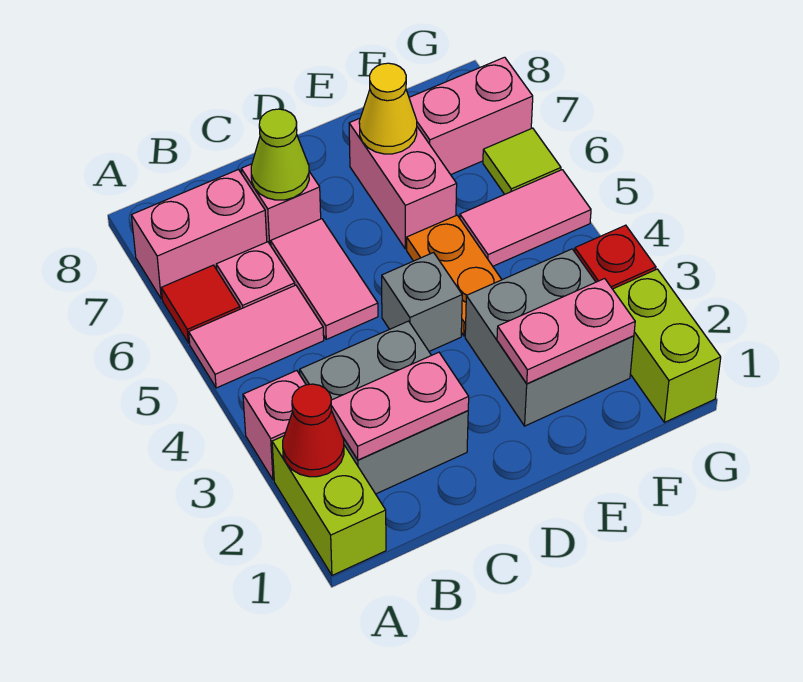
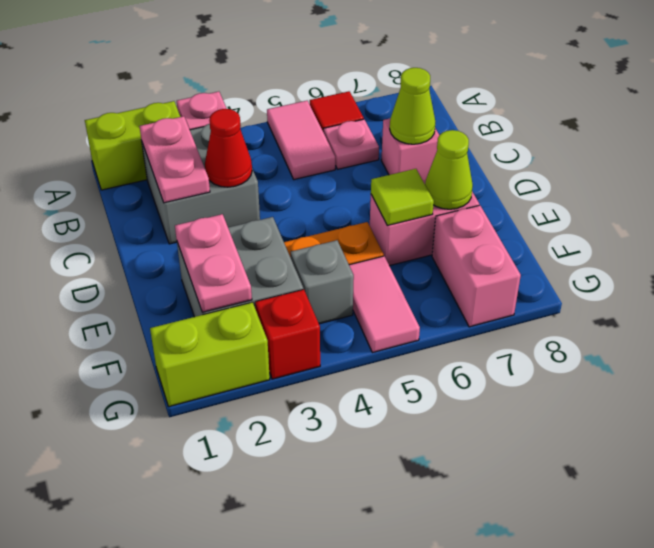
red 1x1 cone [283,384,344,477] -> red 1x1 cone moved to [205,109,252,187]
pink 1x2 brick [131,170,267,299] -> none
pink 1x2 tile [271,219,378,339] -> none
grey 1x1 brick [382,253,462,351] -> grey 1x1 brick moved to [291,240,354,324]
yellow 1x1 cone [359,63,417,154] -> lime 1x1 cone [425,130,473,209]
lime 1x1 tile [483,128,561,194] -> lime 1x1 tile moved to [371,169,434,225]

